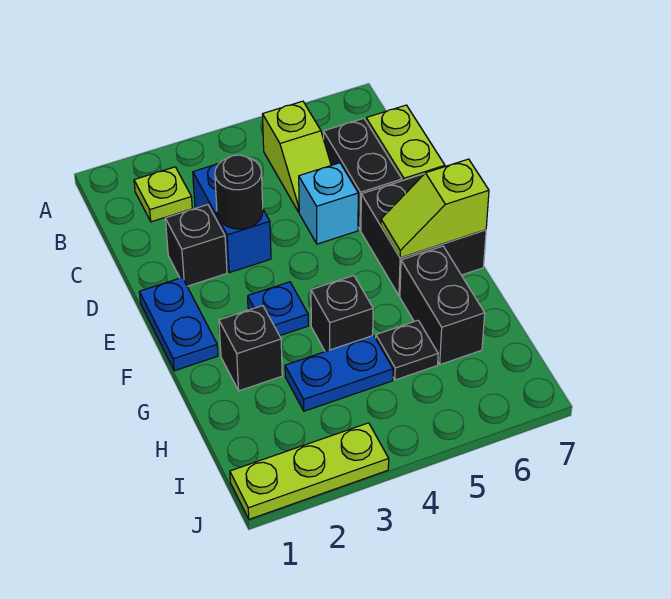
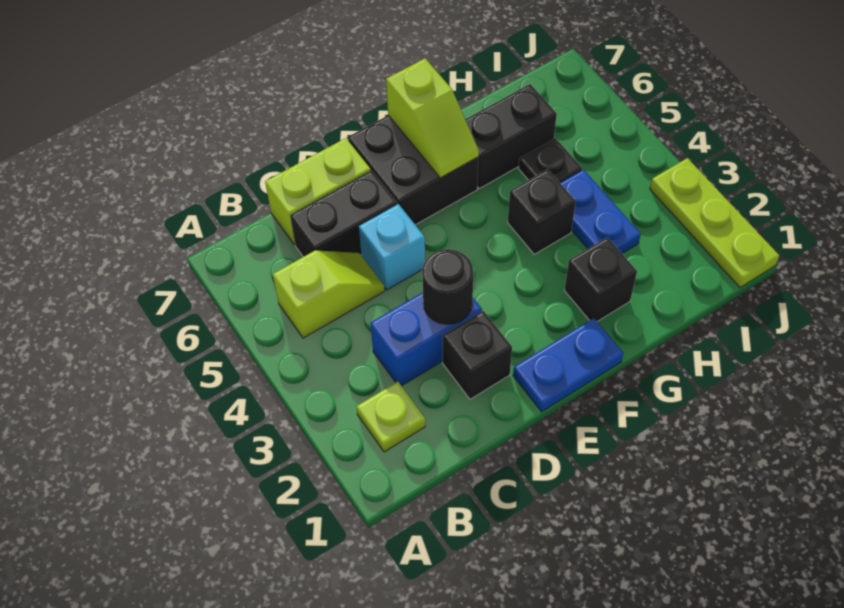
blue 1x1 plate [248,282,308,336] -> none

